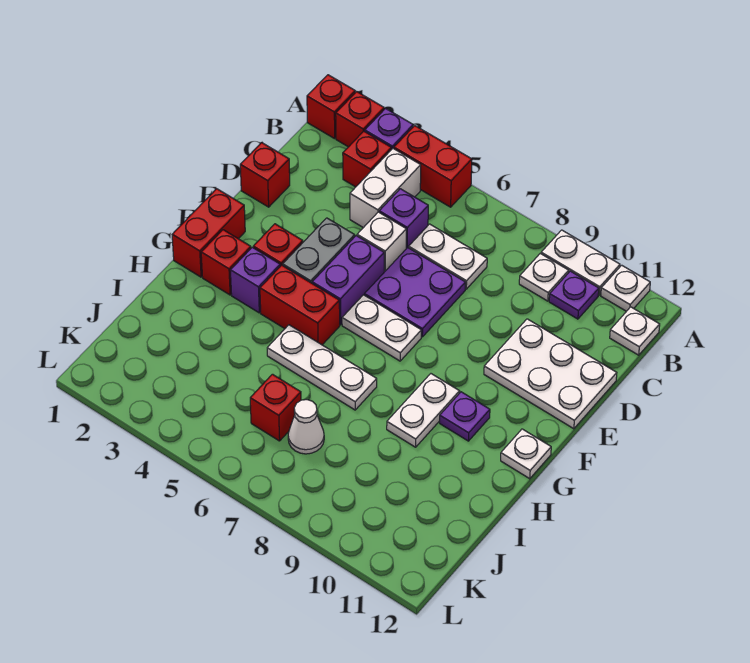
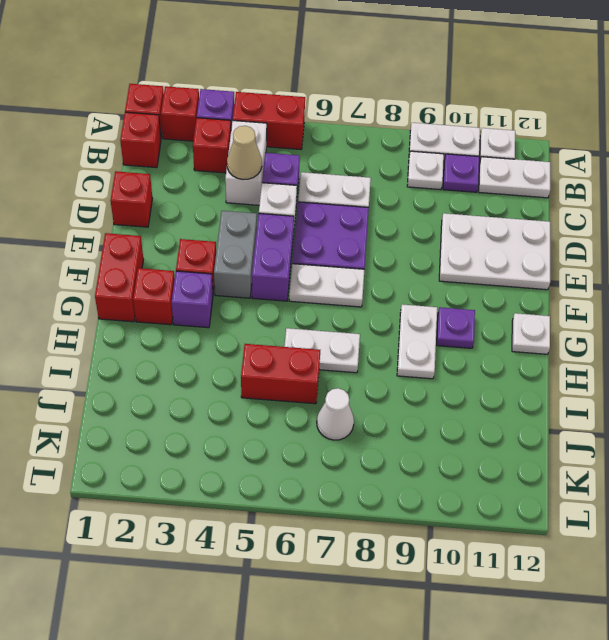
white 1x1 plate [610,307,660,355] -> white 1x2 plate [479,157,550,198]
none -> tan 1x1 cone [227,126,262,180]
red 1x2 brick [260,265,340,345] -> red 1x2 brick moved to [241,344,320,404]
white 1x3 plate [267,325,377,410] -> white 1x2 plate [284,328,360,373]
red 1x1 brick [250,374,301,441] -> red 1x1 brick moved to [120,112,161,168]

